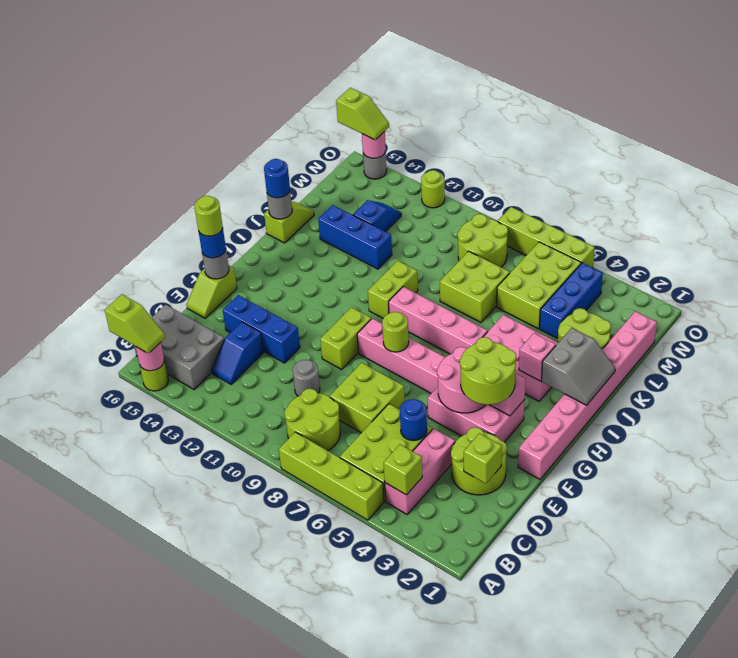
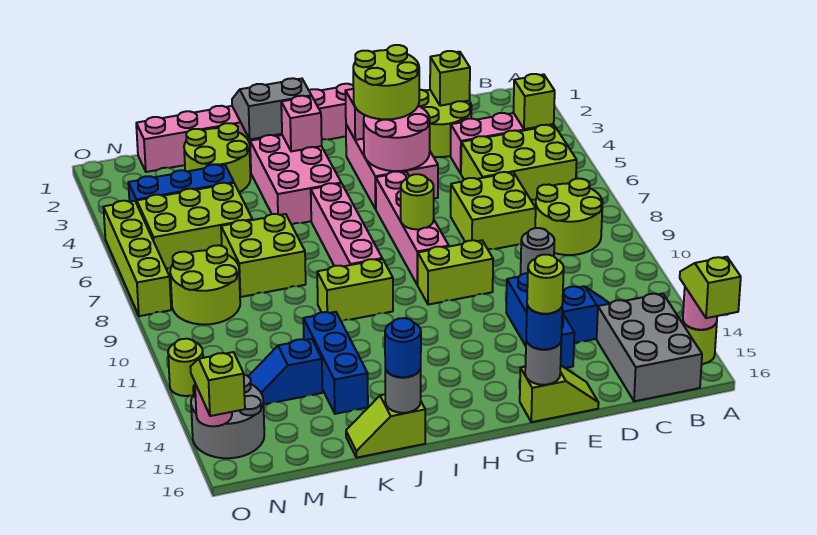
lime 1x4 brick [279,432,384,520] -> none
blue 1x1 round brick [400,399,427,441] -> none
grey 1x1 round brick [363,152,387,179] -> grey 2x2 round brick [191,375,264,458]

